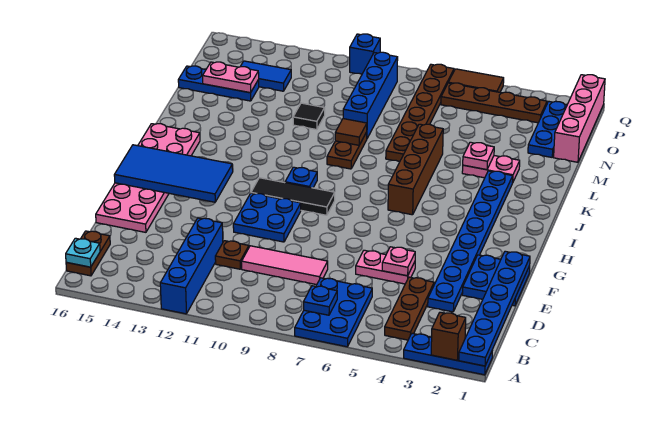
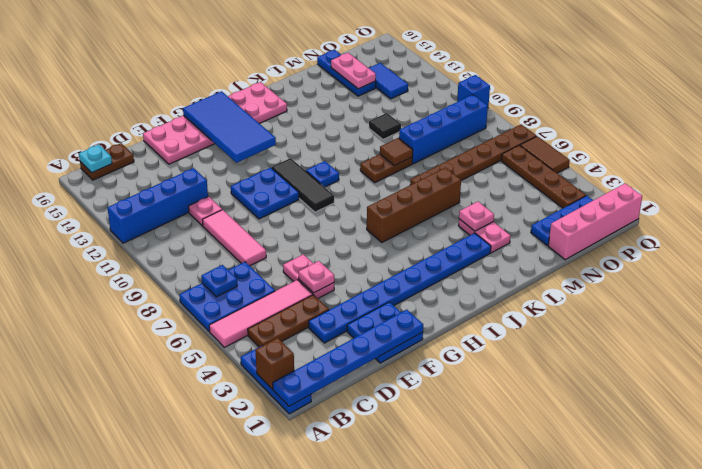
none -> pink 1x4 tile [209,280,313,347]
brown 1x1 plate [215,241,249,269] -> pink 1x1 plate [188,197,222,226]

